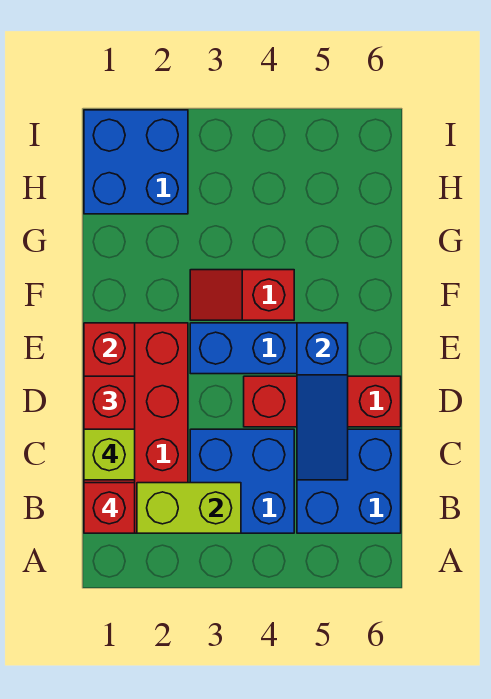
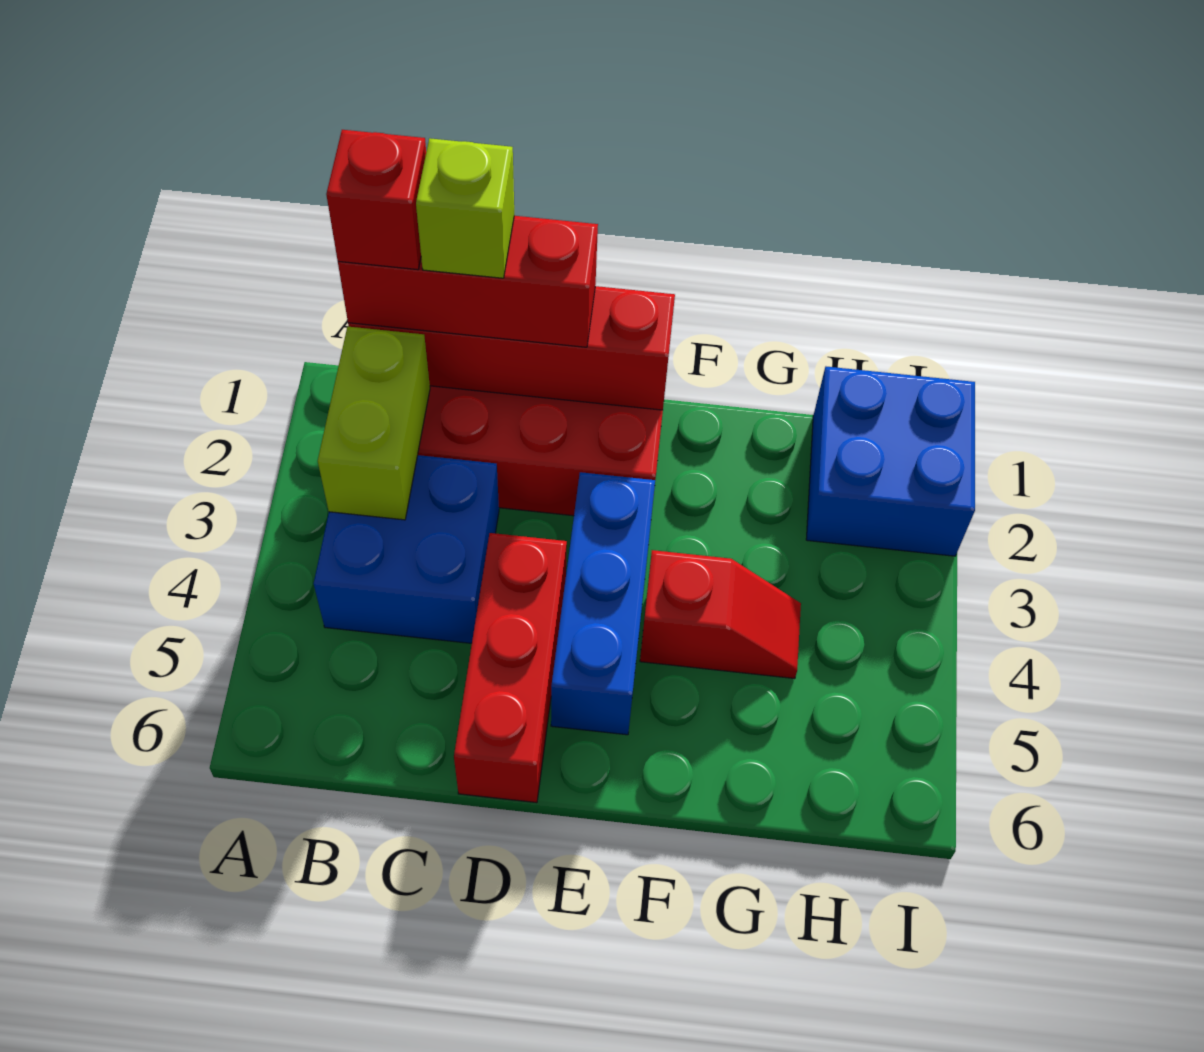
blue 2x2 brick [297,429,401,533] -> none
blue 1x3 slope [297,323,348,480] -> none
red 1x2 slope [190,270,294,320] -> red 1x2 slope turned to [640,550,801,679]

